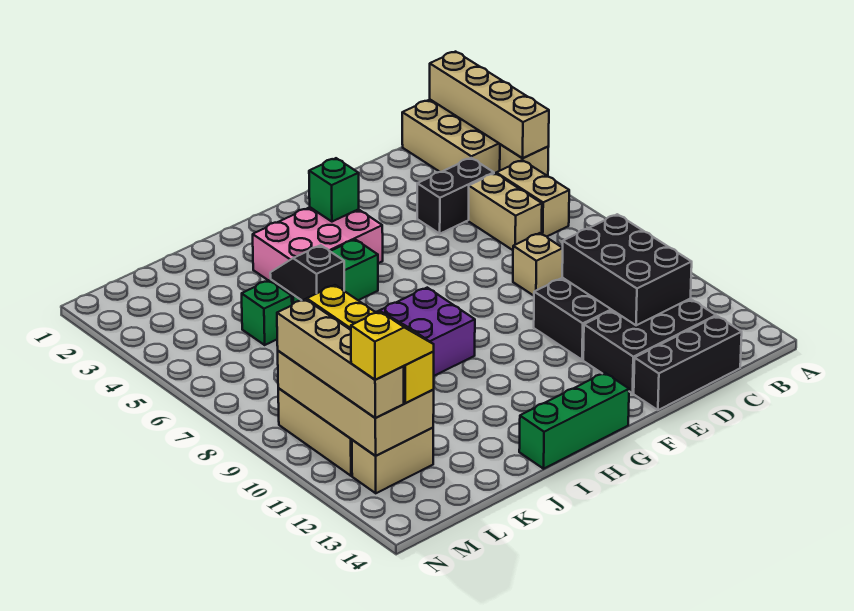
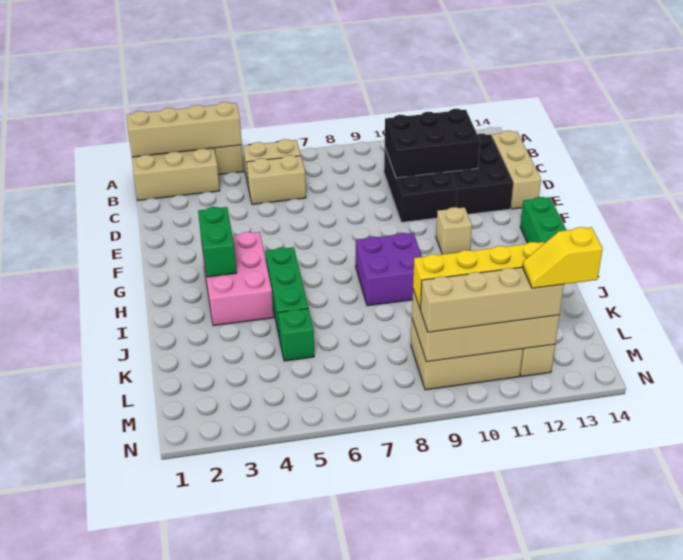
black 1x2 brick [417,158,494,234] -> none
black 1x3 brick [634,316,742,410] -> tan 1x3 brick [492,131,541,209]
tan 1x1 brick [513,233,563,296] -> tan 1x1 brick moved to [436,207,472,254]
green 1x1 brick [309,158,359,222] -> green 1x2 brick [198,207,237,277]
black 1x2 slope [270,245,344,301] -> none
yellow 1x2 slope [351,311,434,380] -> yellow 1x2 slope turned to [523,227,603,288]

